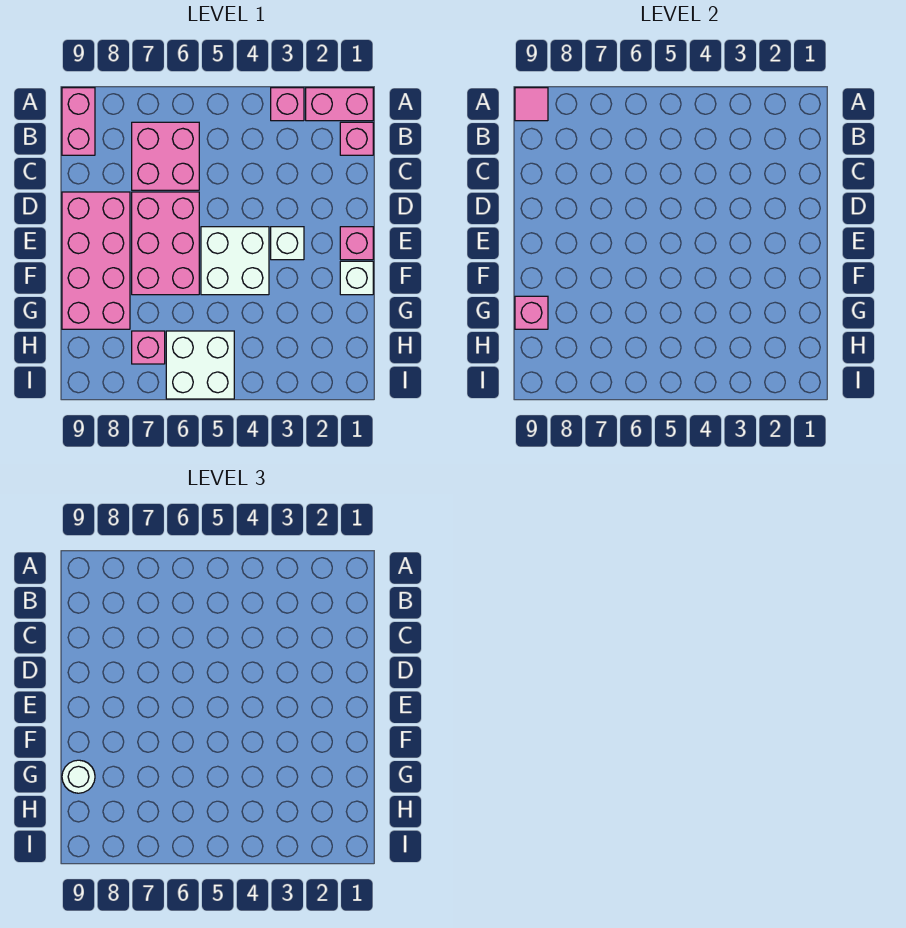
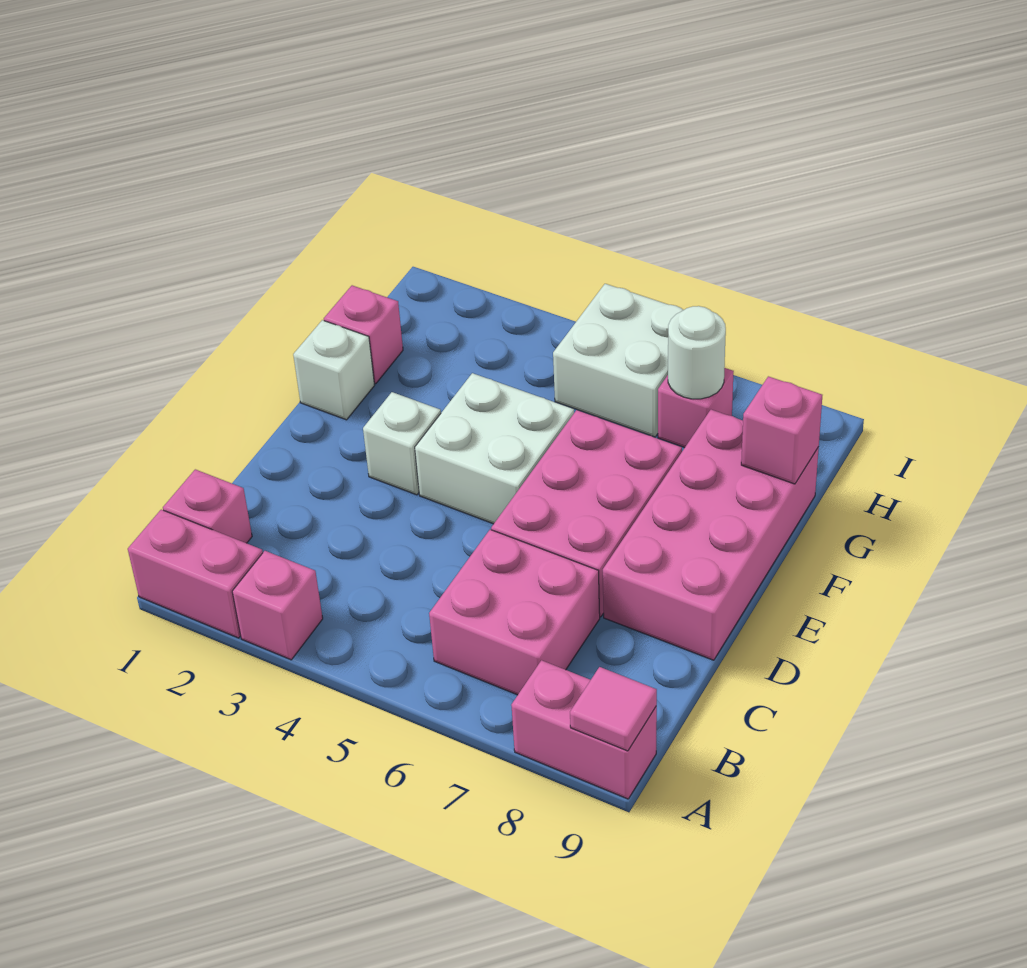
pink 1x2 brick [62,88,95,155] -> pink 1x2 brick turned to [511,660,657,799]
pink 1x1 brick [340,227,373,260] -> pink 1x1 brick moved to [324,285,403,384]
white 1x1 round brick [62,760,95,793] -> white 1x1 round brick moved to [668,306,726,399]

